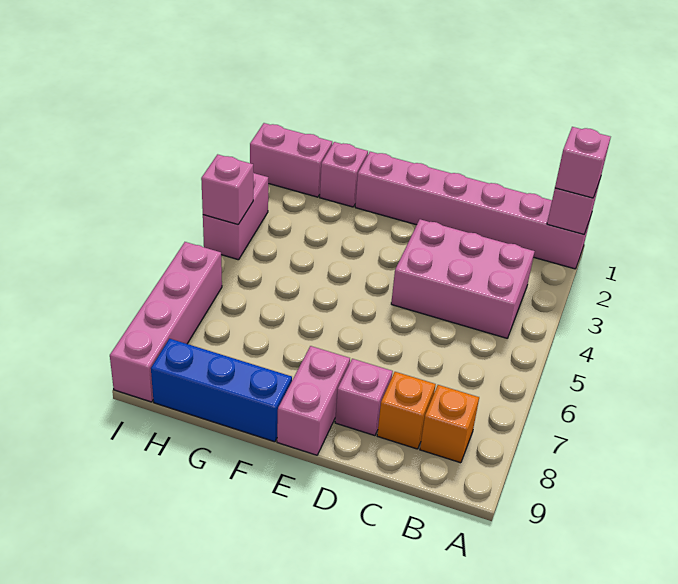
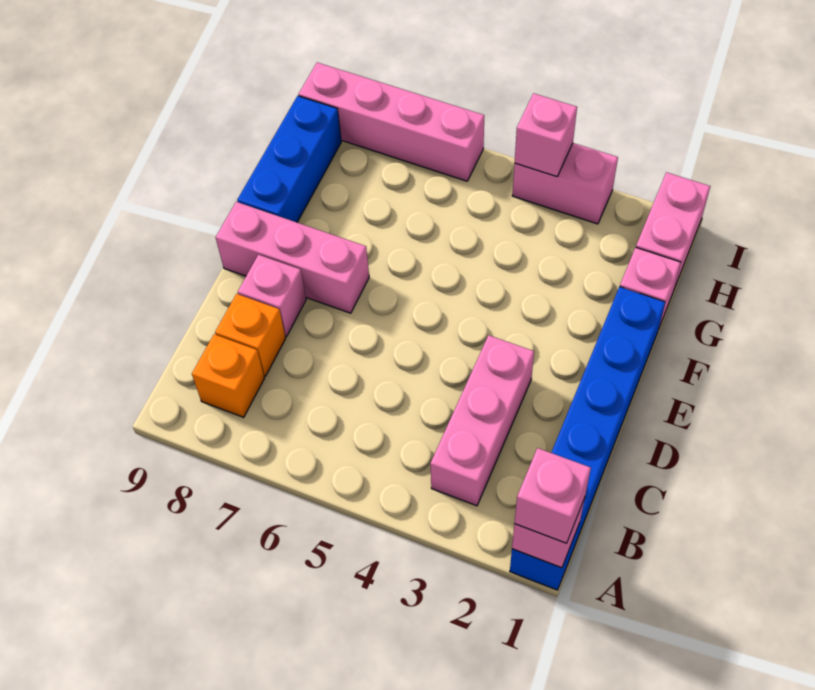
pink 1x6 brick [355,152,591,269] -> blue 1x6 brick [510,287,665,590]
pink 2x3 brick [391,219,535,338] -> pink 1x3 brick [430,335,534,506]
pink 1x2 brick [277,346,350,455] -> pink 1x3 brick [216,202,369,313]

